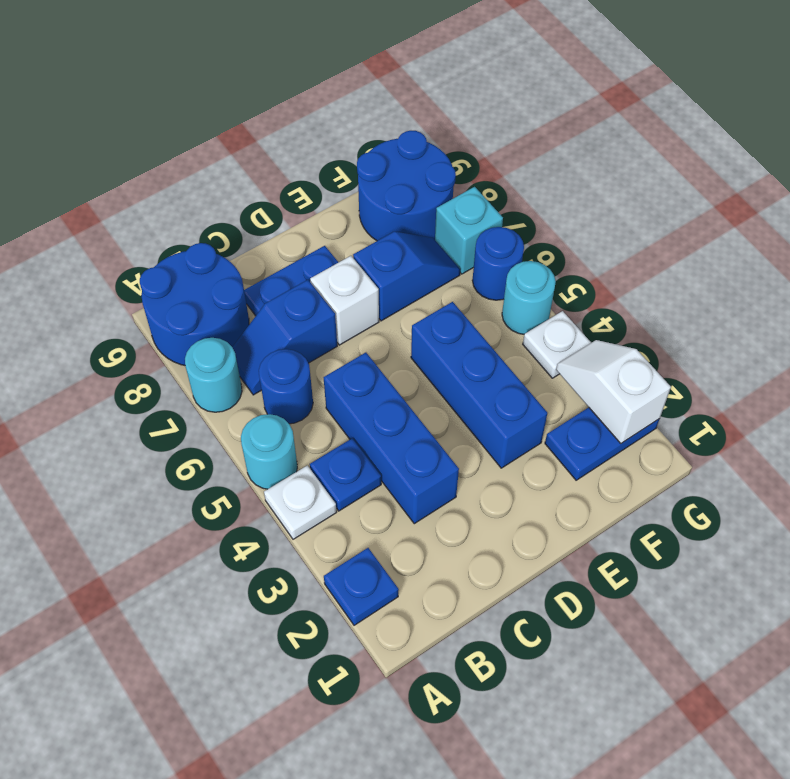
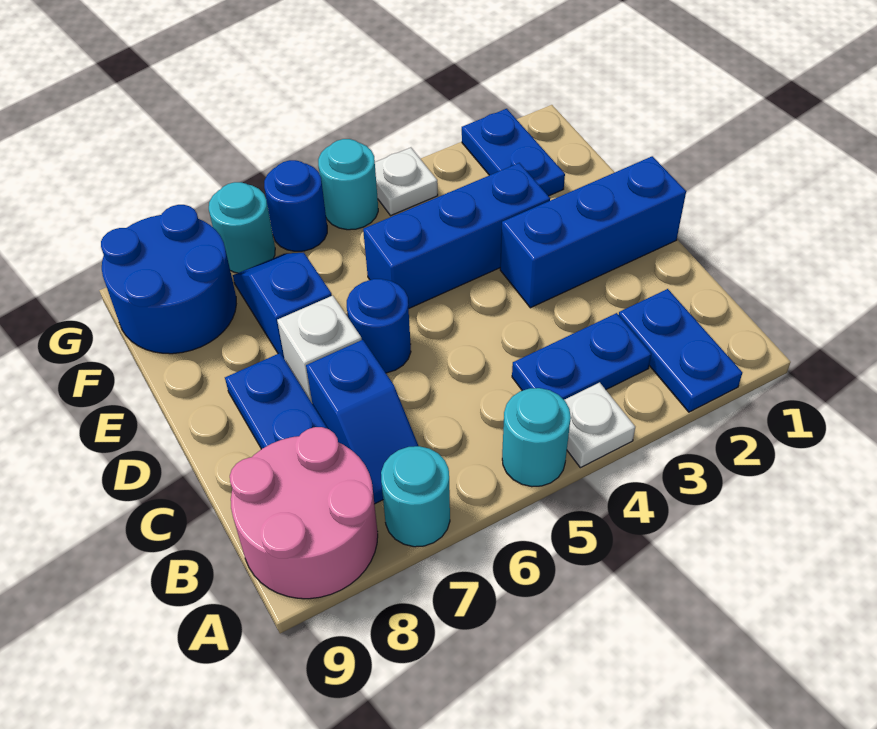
blue 1x1 plate [324,548,399,625] -> blue 1x2 plate [619,289,742,412]
blue 2x2 round brick [140,243,249,365] -> pink 2x2 round brick [230,427,378,599]
blue 1x1 plate [310,438,381,511] -> blue 1x2 plate [512,313,651,400]
blue 1x1 round brick [259,349,313,424] -> blue 1x1 round brick moved to [347,279,411,373]
blue 1x3 brick [324,353,459,524] -> blue 1x3 brick moved to [500,156,686,308]
white 1x2 slope [556,340,671,444] -> none
cyan 1x1 brick [435,187,503,274] -> cyan 1x1 round brick [209,182,275,273]

